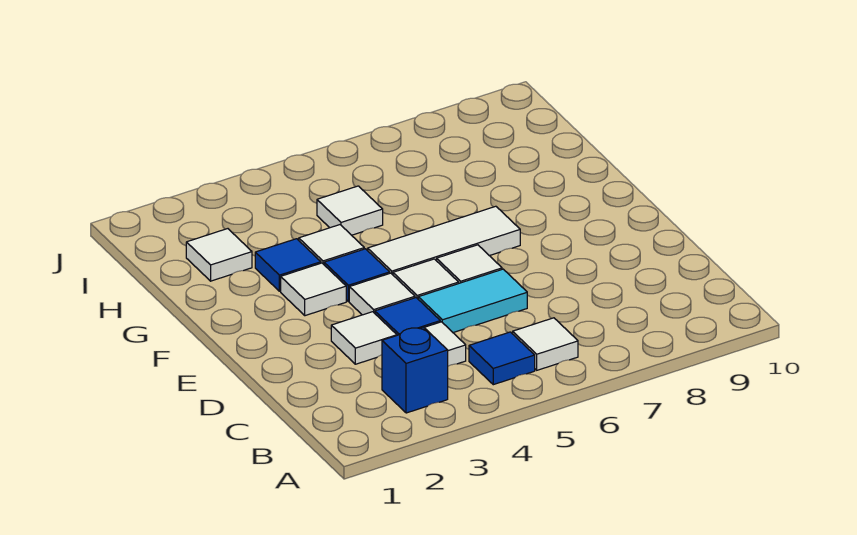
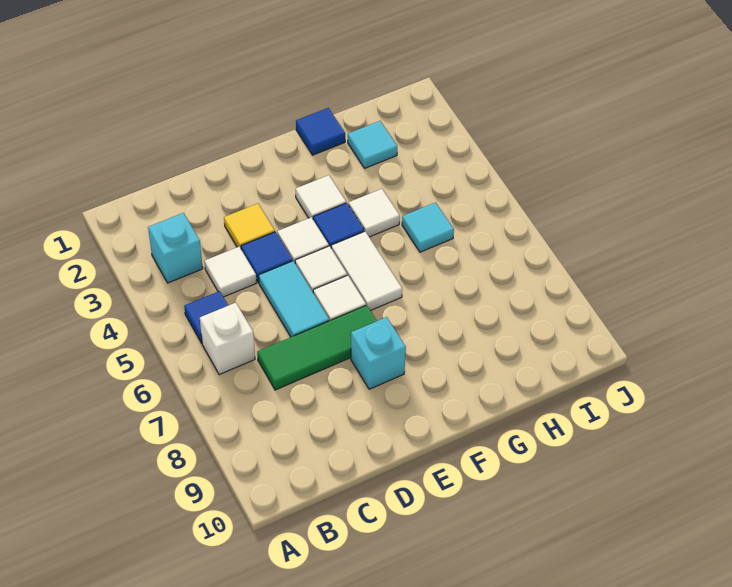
blue 1x1 brick [382,327,448,413] -> cyan 1x1 brick [148,213,203,283]
white 1x1 tile [513,318,578,370] -> white 1x1 brick [200,303,255,375]
none -> green 1x3 tile [257,305,377,390]
white 1x1 tile [331,312,397,364] -> yellow 1x1 tile [224,204,275,248]
none -> cyan 1x1 brick [351,317,406,389]
white 1x3 tile [368,206,520,275] -> white 1x2 tile [331,231,402,311]
blue 1x1 tile [255,239,321,291] -> blue 1x1 tile moved to [296,108,345,155]
white 1x1 tile [186,229,252,281] -> cyan 1x1 tile [348,121,397,168]
white 1x1 tile [317,186,383,235] -> cyan 1x1 tile [402,203,454,252]

